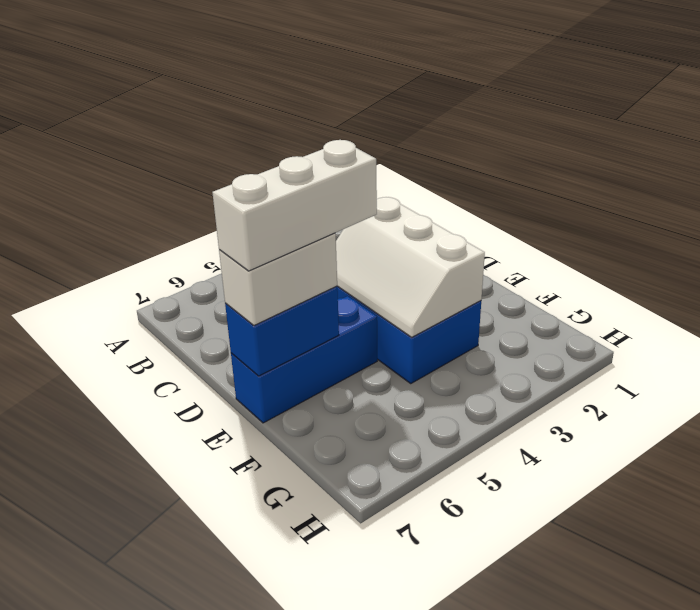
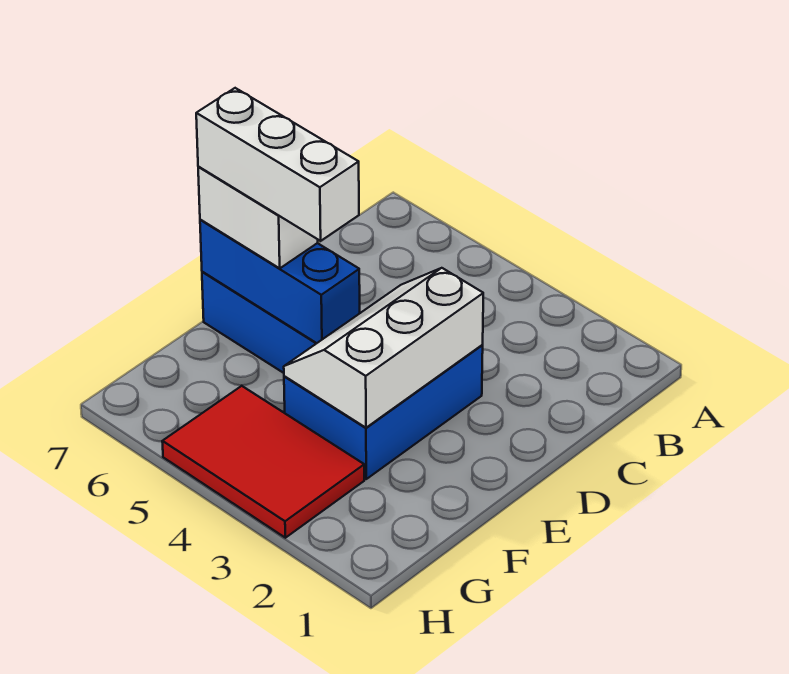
blue 1x2 brick [225,286,339,376] -> blue 1x3 brick [200,220,360,343]
none -> red 2x3 tile [162,386,364,538]

